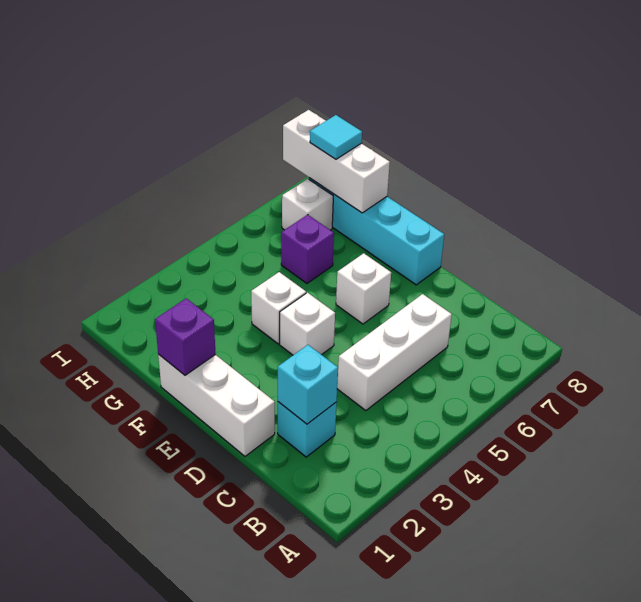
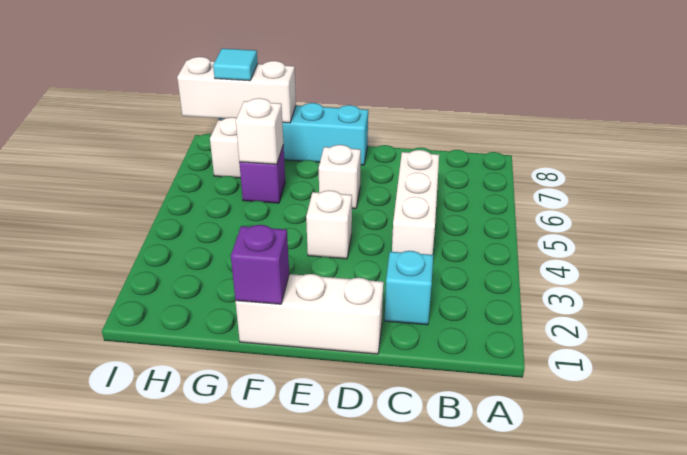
cyan 1x1 brick [278,345,338,424] -> none
white 1x1 brick [251,272,306,344] -> white 1x1 brick moved to [236,98,283,164]

